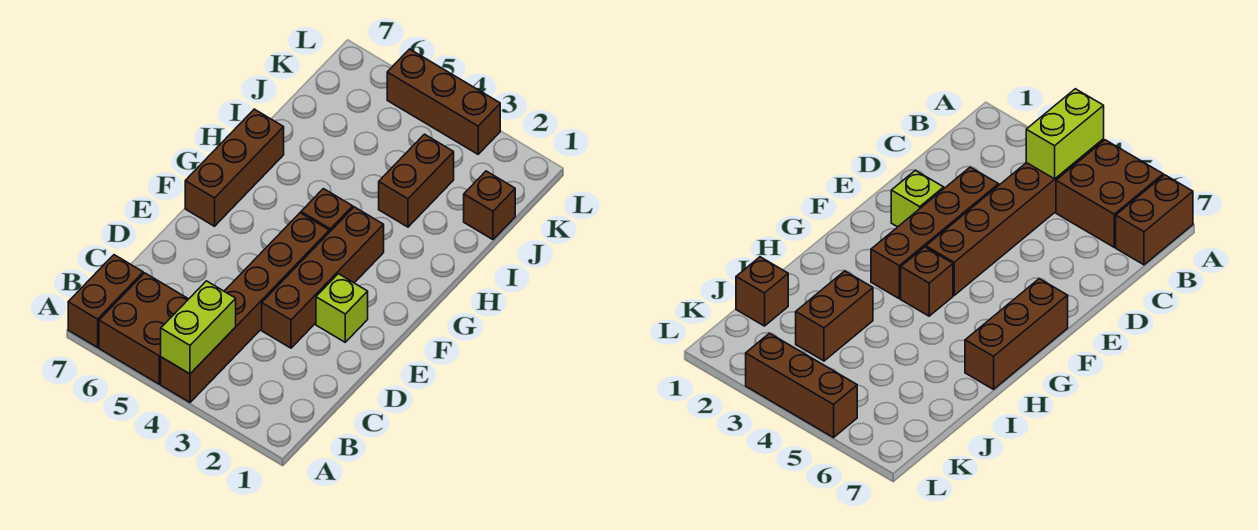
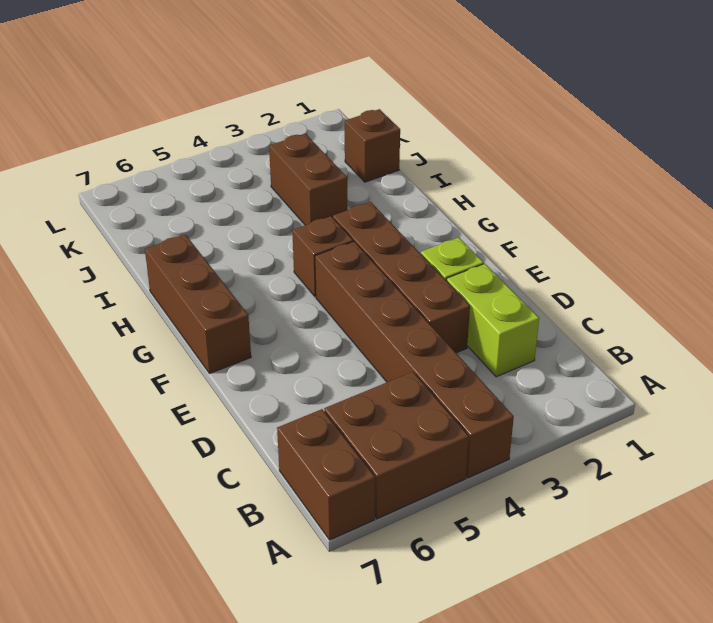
lime 1x2 brick [161,281,236,374] -> lime 1x2 brick moved to [447,264,539,377]
brown 1x3 brick [387,49,500,154] -> none

